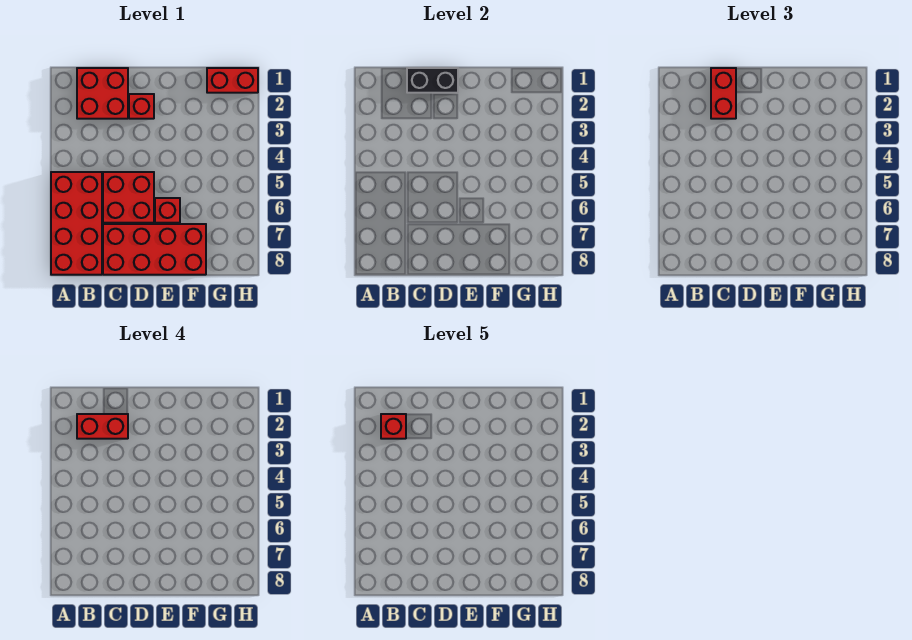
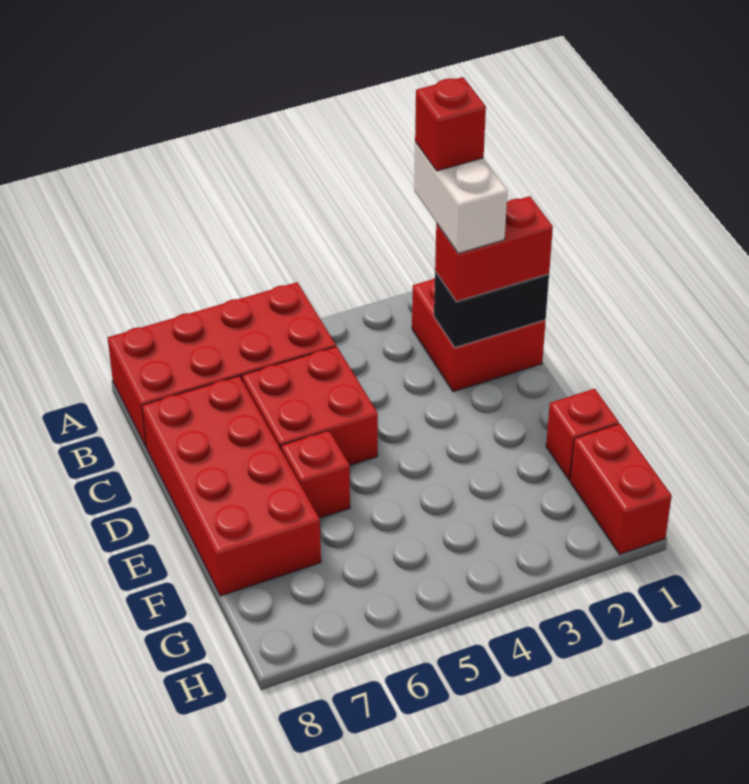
red 1x2 brick [77,414,128,439] -> white 1x2 brick [414,142,507,254]
black 1x2 brick [407,68,458,93] -> black 1x2 brick turned to [434,271,549,347]
red 1x1 brick [129,94,154,119] -> red 1x1 brick moved to [546,389,619,480]

